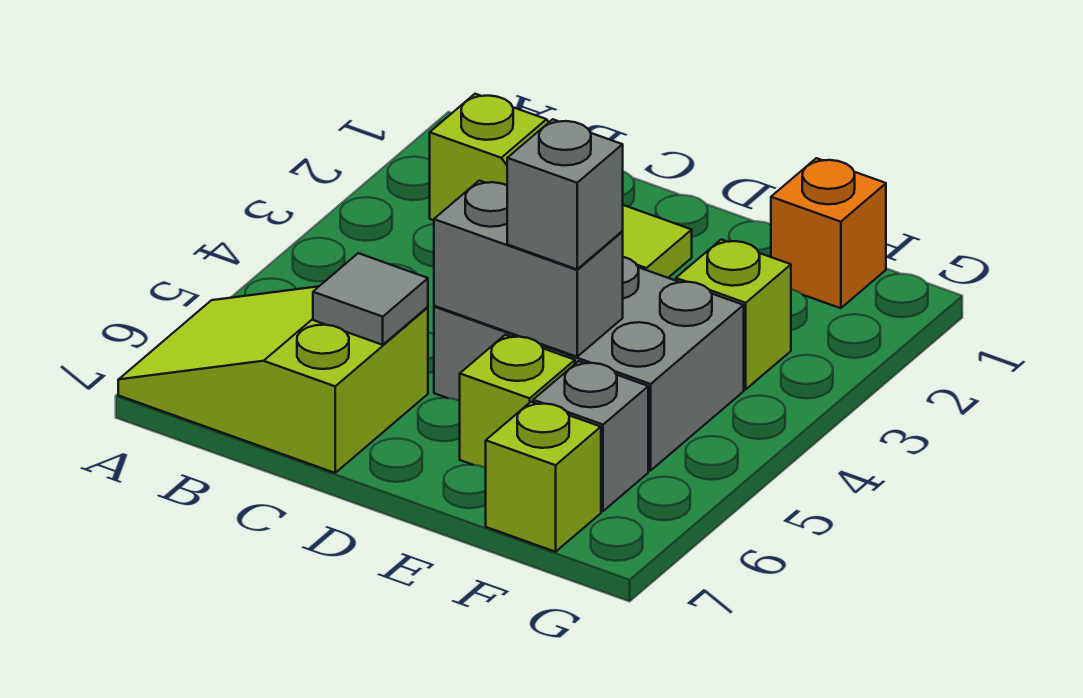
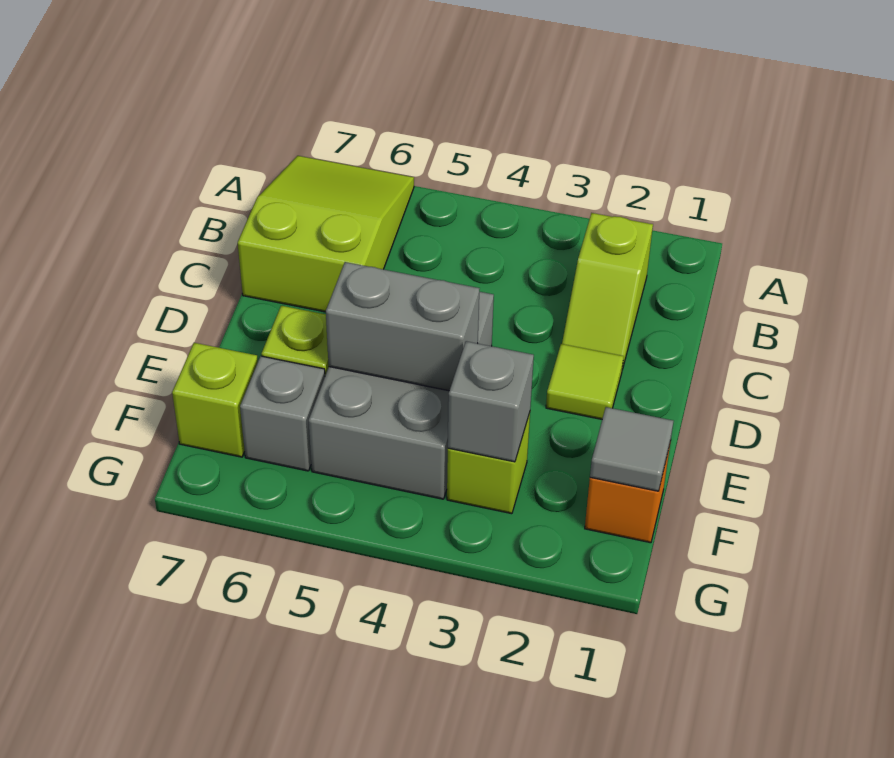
grey 1x1 tile [313,253,428,345] -> grey 1x1 tile moved to [590,407,673,491]
grey 1x2 brick [434,181,623,357] -> grey 1x2 brick turned to [326,262,480,391]
grey 1x1 brick [507,119,623,269] -> grey 1x1 brick moved to [448,341,534,462]

